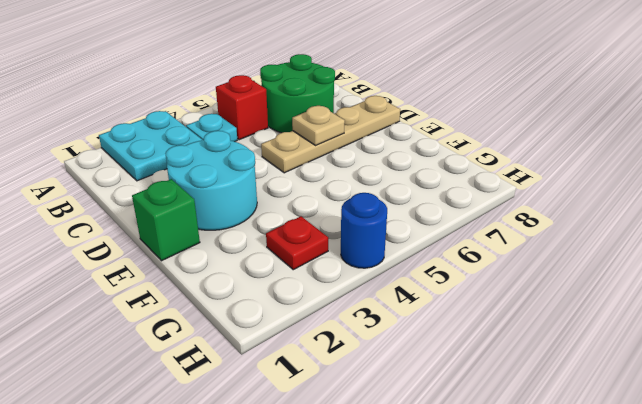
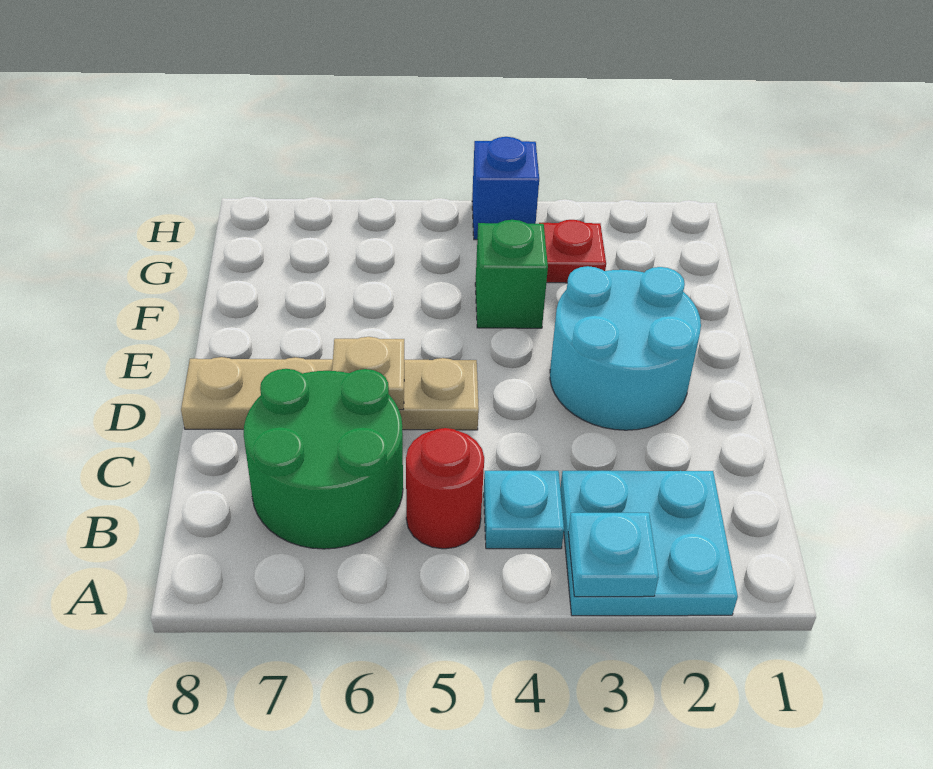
none -> cyan 1x1 plate [568,513,659,597]
red 1x1 brick [216,75,268,140] -> red 1x1 round brick [406,428,484,549]
green 1x1 brick [132,179,200,261] -> green 1x1 brick moved to [475,220,548,328]
blue 1x1 round brick [341,193,387,268] -> blue 1x1 brick [472,137,539,240]

